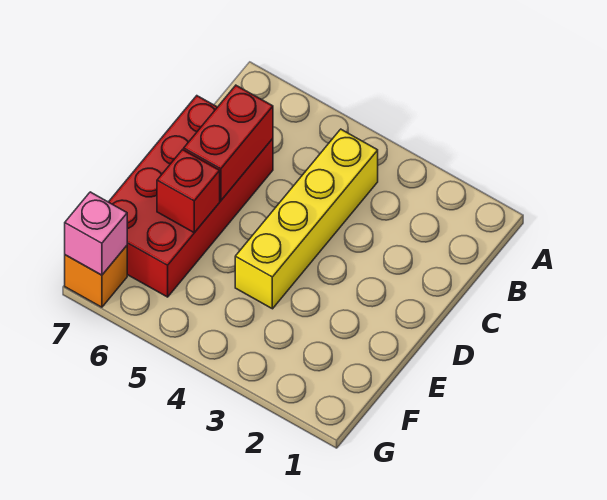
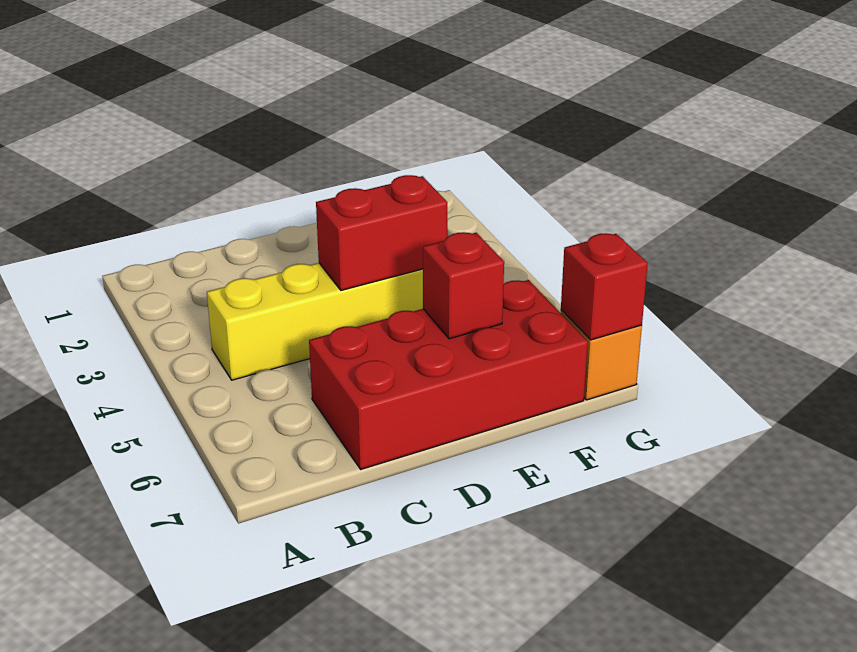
red 1x2 brick [184,85,273,200] -> red 1x2 brick moved to [316,175,447,290]
pink 1x1 brick [65,192,127,275] -> red 1x1 brick [561,233,648,340]

